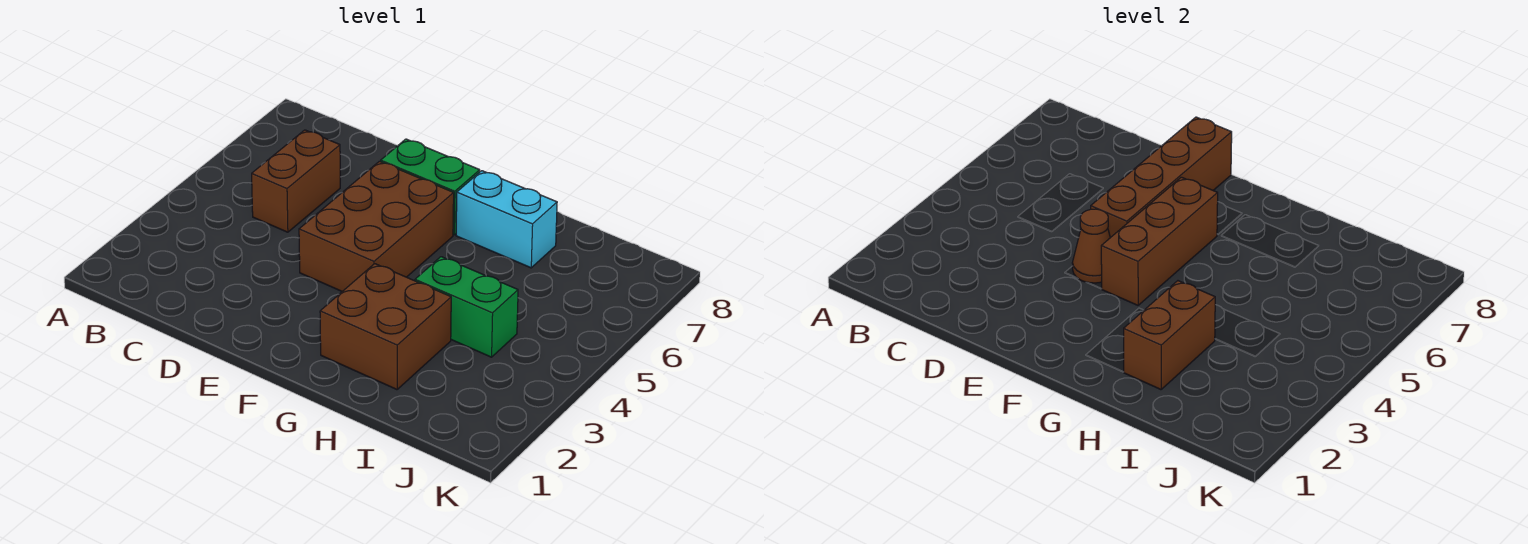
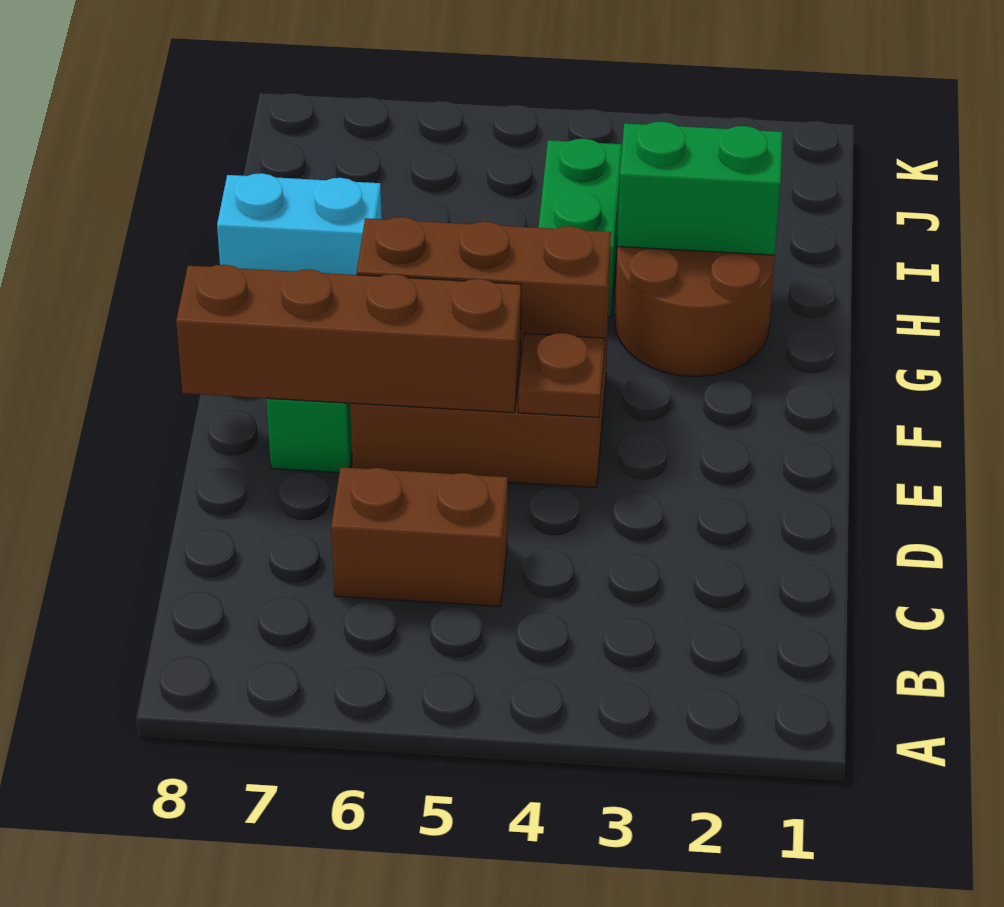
brown 1x1 cone [1072,209,1110,283] -> brown 1x1 plate [519,333,605,418]
brown 2x2 brick [320,264,451,390] -> brown 2x2 round brick [615,247,775,376]
cyan 1x2 brick [456,171,557,268] -> cyan 1x2 brick turned to [217,173,382,275]
brown 1x2 brick [1124,281,1215,390] -> green 1x2 brick [617,122,782,255]

